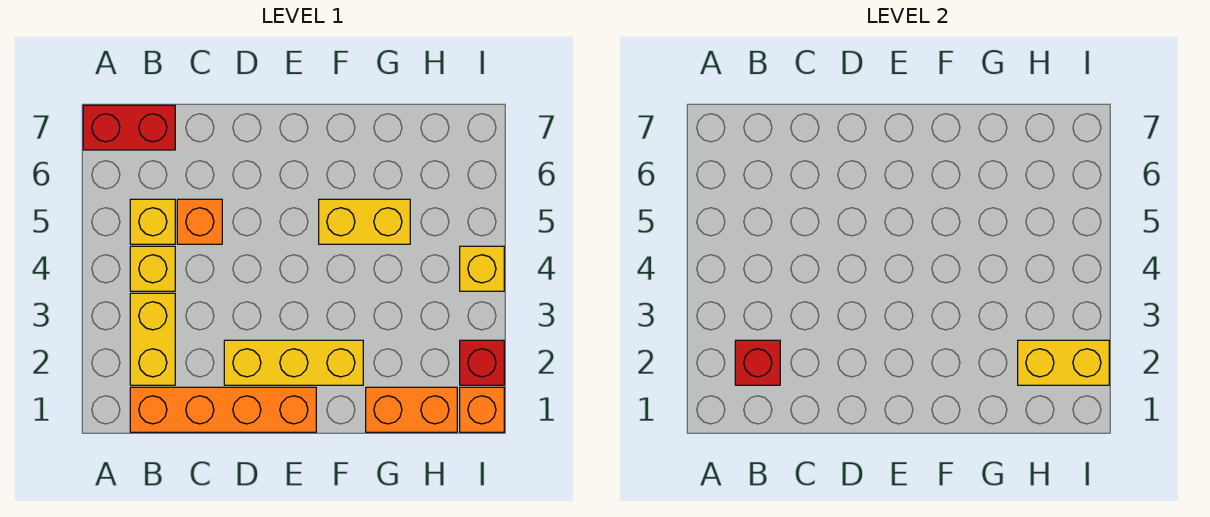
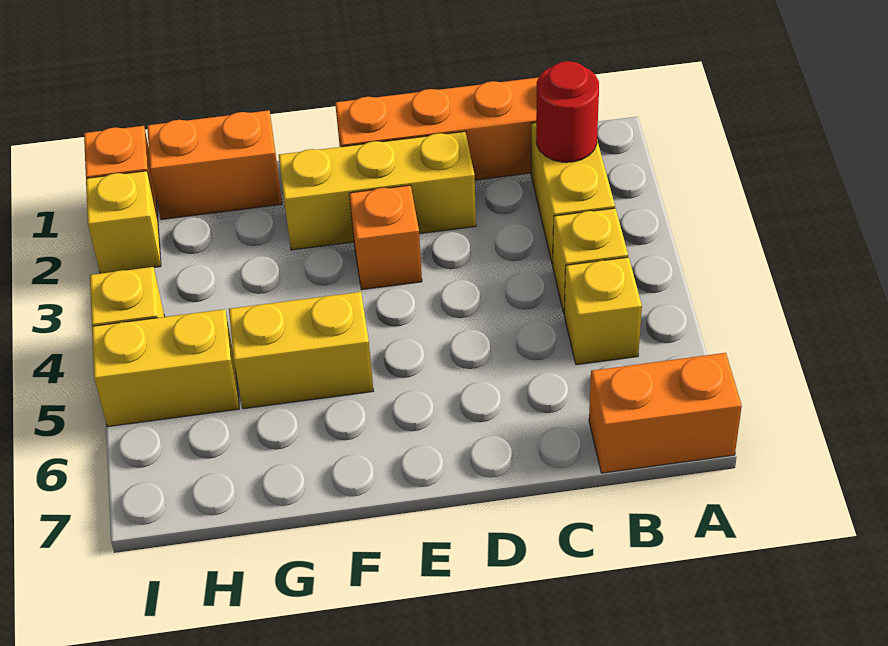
red 1x2 brick [83,105,175,150] -> orange 1x2 brick [589,353,742,473]
red 1x1 brick [735,340,780,385] -> red 1x1 round brick [536,61,599,162]
orange 1x1 brick [177,199,222,244] -> orange 1x1 brick moved to [349,185,422,290]
yellow 1x2 brick [1018,340,1109,385] -> yellow 1x2 brick moved to [92,309,239,427]
red 1x1 brick [460,340,504,385] -> yellow 1x1 brick [86,171,161,274]

